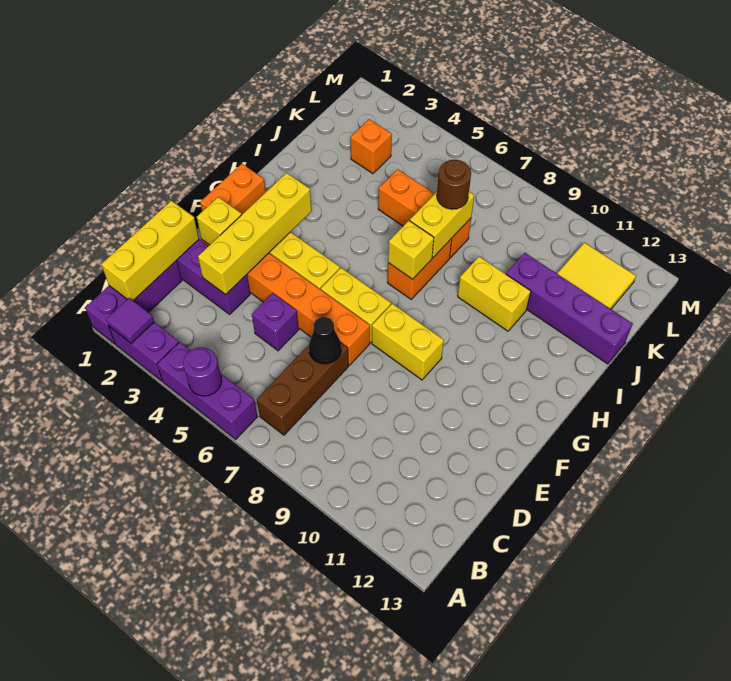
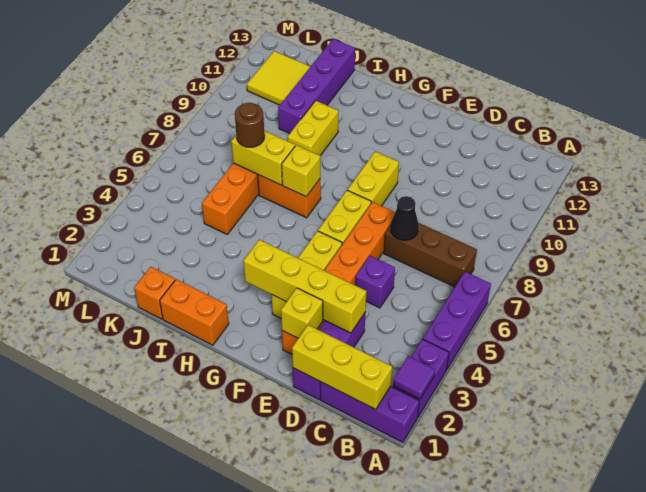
purple 1x1 round brick [183,347,222,396] -> none
orange 1x2 brick [200,164,266,214] -> orange 1x2 brick moved to [160,279,229,345]
orange 1x1 brick [351,119,392,174] -> orange 1x1 brick moved to [134,267,175,319]

